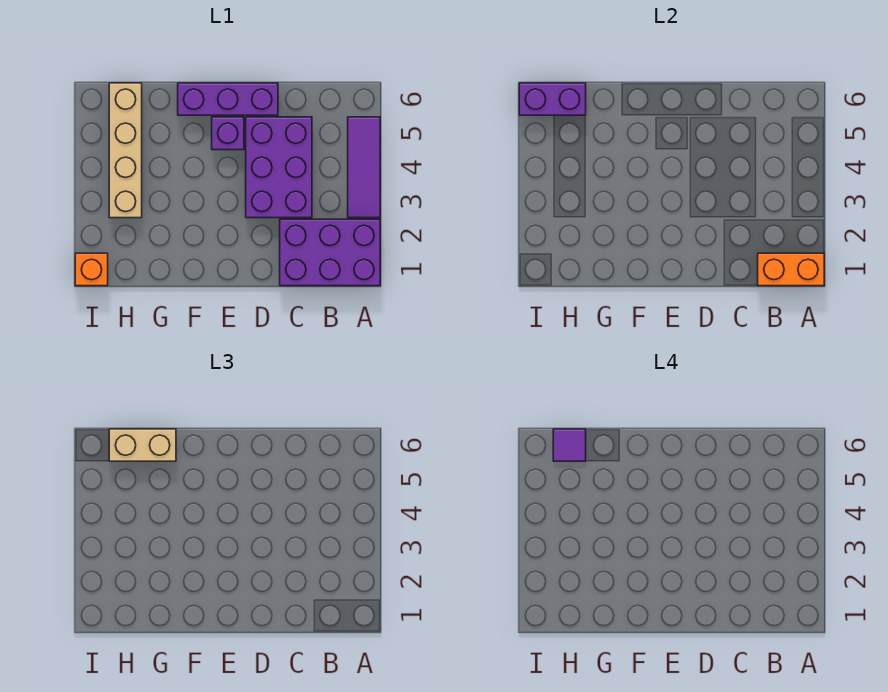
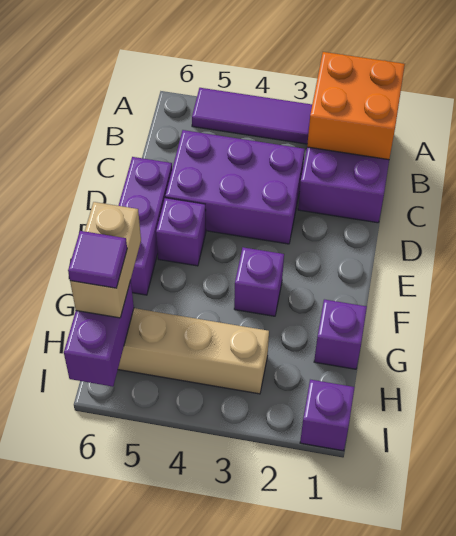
orange 1x2 brick [758,253,824,286] -> orange 2x2 brick [307,52,405,160]
none -> purple 1x1 brick [234,247,284,316]
none -> purple 1x1 brick [314,299,367,369]
orange 1x1 brick [75,253,108,286] -> purple 1x1 brick [300,380,355,451]

